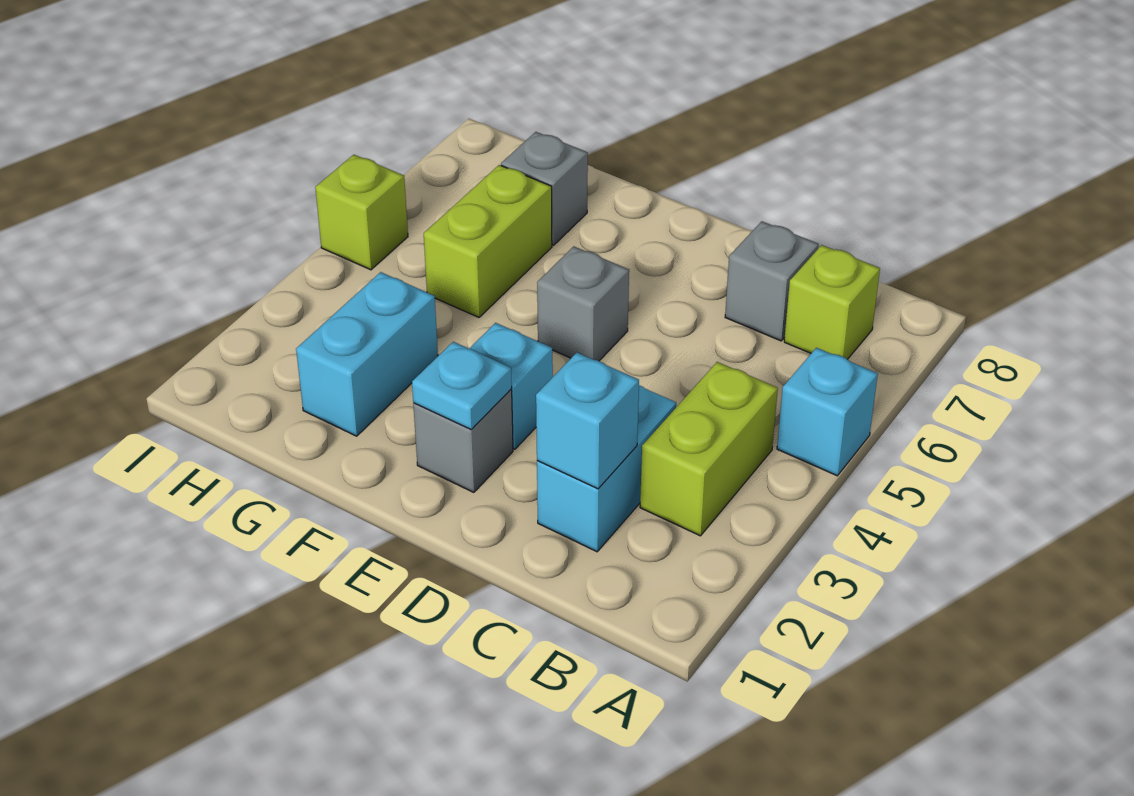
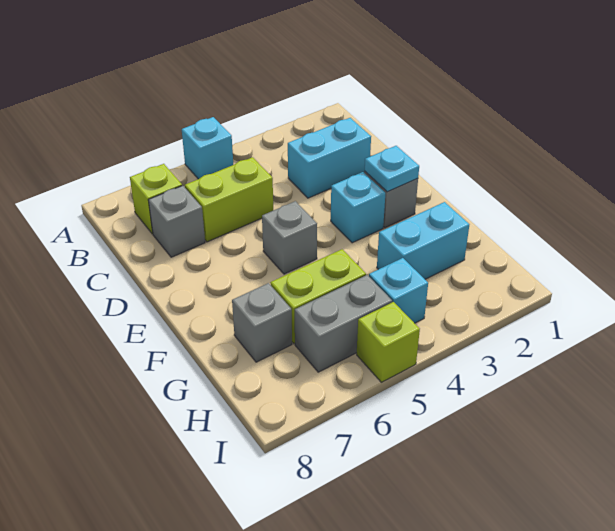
lime 1x2 brick [640,362,778,536] -> lime 1x2 brick moved to [185,157,273,242]
cyan 1x1 brick [536,353,639,489] -> cyan 1x1 brick moved to [369,258,428,323]
none -> grey 1x2 brick [295,275,392,372]

